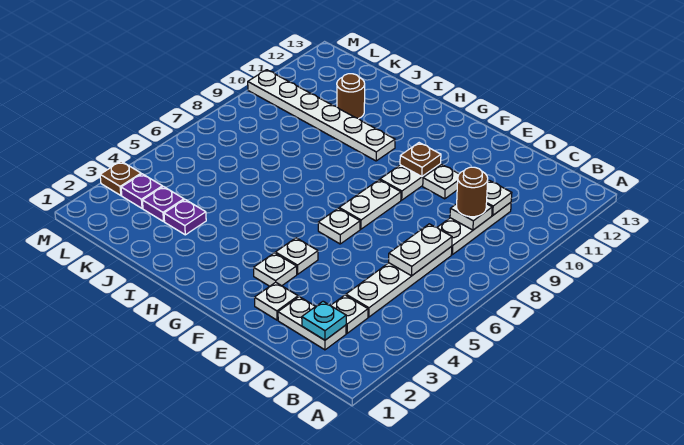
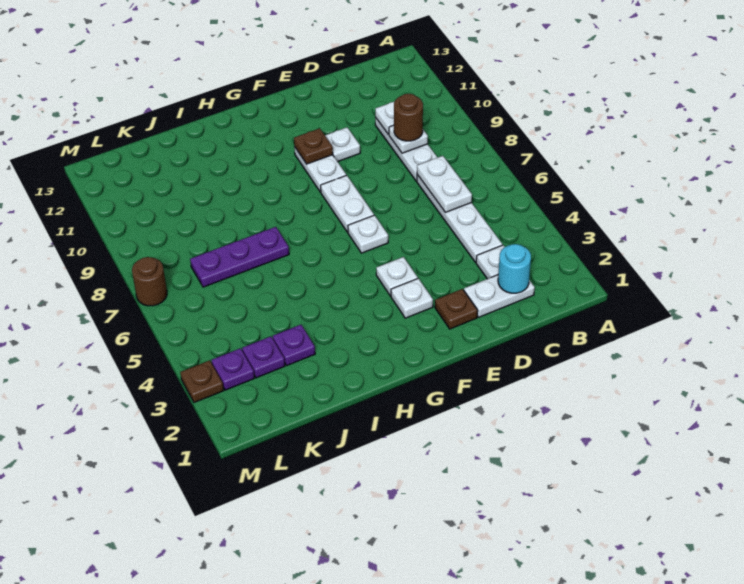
cyan 1x1 plate [302,301,346,340] -> cyan 1x1 round brick [498,244,531,293]
white 1x1 plate [254,282,298,320] -> brown 1x1 plate [435,289,478,329]
white 1x6 plate [248,70,395,161] -> none
none -> purple 1x3 plate [190,227,289,287]
brown 1x1 round brick [337,74,365,119] -> brown 1x1 round brick moved to [132,257,167,306]

